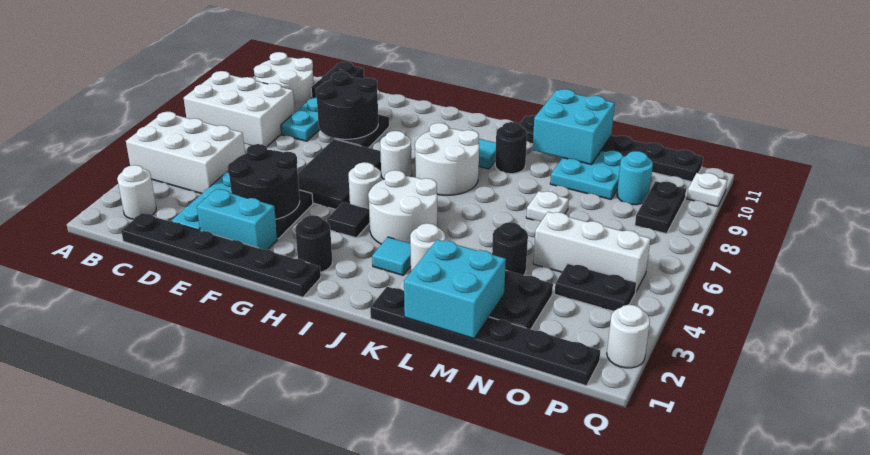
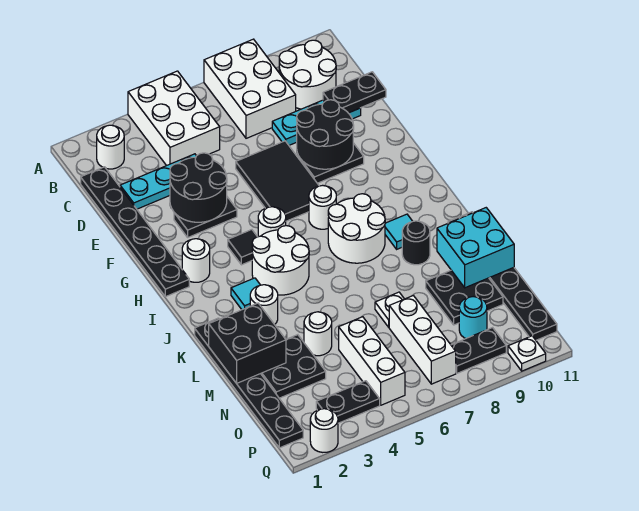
cyan 1x2 brick [197,189,278,250] -> none
black 2x3 tile [298,139,381,209] -> black 2x3 tile turned to [236,141,319,221]
black 1x1 round brick [295,215,332,272] -> white 1x1 round brick [182,239,210,282]
cyan 2x2 brick [404,240,506,338] -> black 2x2 brick [209,303,286,383]
black 1x1 round brick [492,222,528,275] -> white 1x1 round brick [304,312,332,356]
cyan 2x2 plate [550,150,624,199] -> black 2x2 plate [426,270,503,325]
none -> white 1x3 brick [389,296,456,384]
black 1x2 plate [555,264,636,311] -> black 1x2 plate turned to [316,381,380,423]

